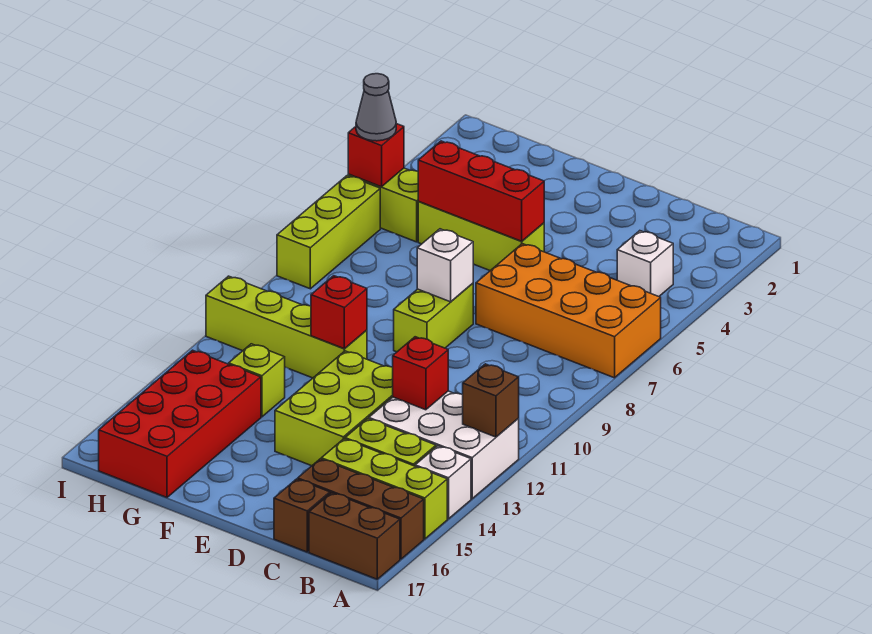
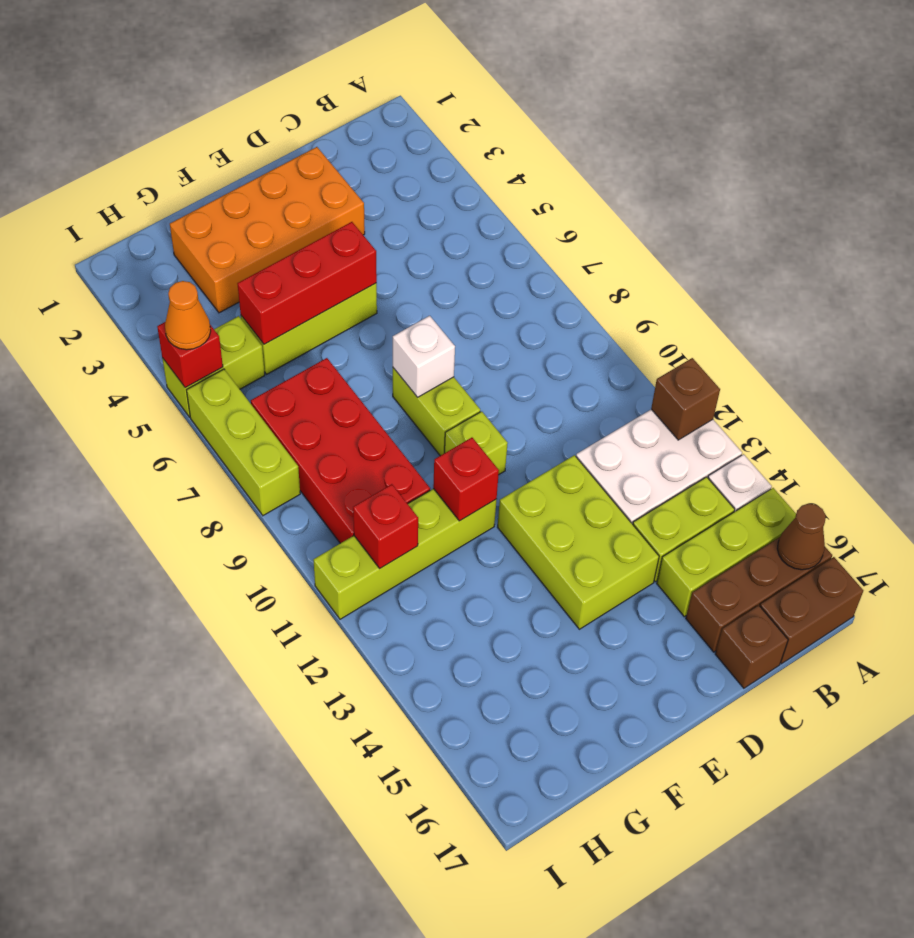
orange 2x4 brick [476,244,661,378] -> orange 2x4 brick moved to [170,147,365,313]
none -> brown 1x1 cone [777,504,826,570]
white 1x1 brick [617,231,673,297] -> none
red 1x1 brick [393,337,448,410] -> red 1x1 brick moved to [353,484,418,568]
lime 1x1 brick [229,344,285,417] -> lime 1x1 brick moved to [445,411,508,474]
red 2x4 brick [99,350,261,497] -> red 2x4 brick moved to [251,358,430,543]
grey 1x1 cone [356,74,396,141] -> orange 1x1 cone [165,281,211,350]

